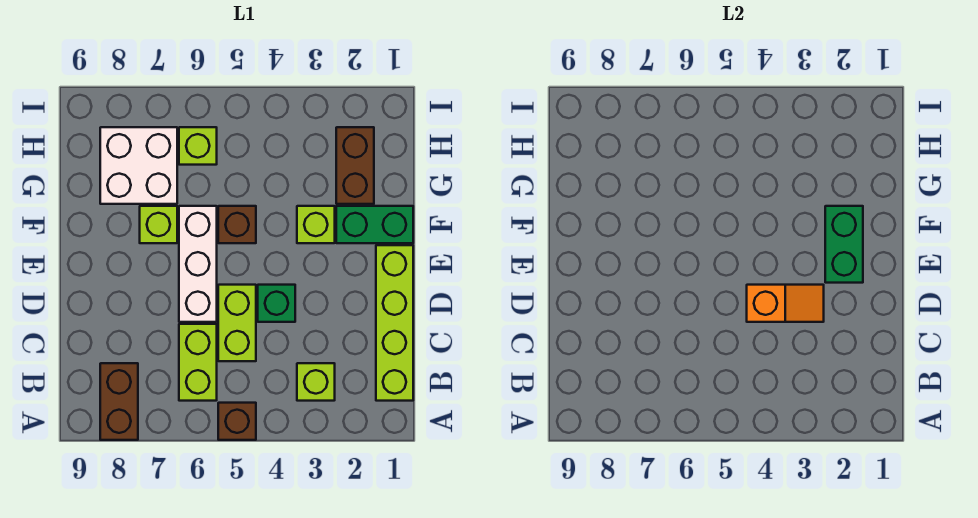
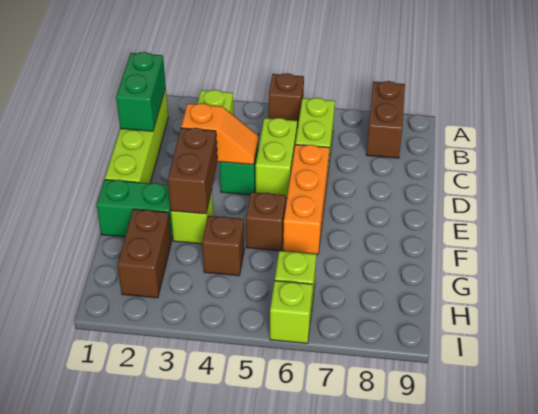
orange 1x2 slope [747,285,824,322] -> orange 1x2 slope turned to [181,103,258,165]
white 1x3 brick [179,206,217,322] -> orange 1x3 brick [283,145,329,254]
green 1x2 brick [825,206,863,283] -> green 1x2 brick moved to [116,52,166,131]
none -> brown 1x2 brick [168,128,217,214]
lime 1x1 brick [140,206,177,243] -> lime 1x1 brick moved to [270,281,313,344]
none -> brown 1x1 brick [202,216,244,276]
white 2x2 brick [100,127,177,204] -> none

